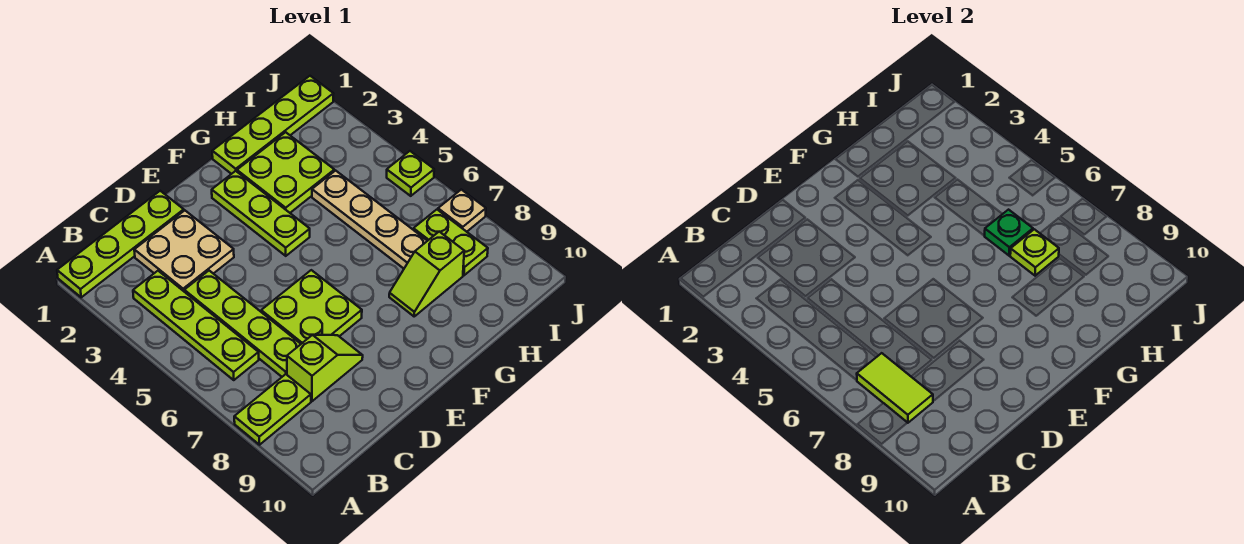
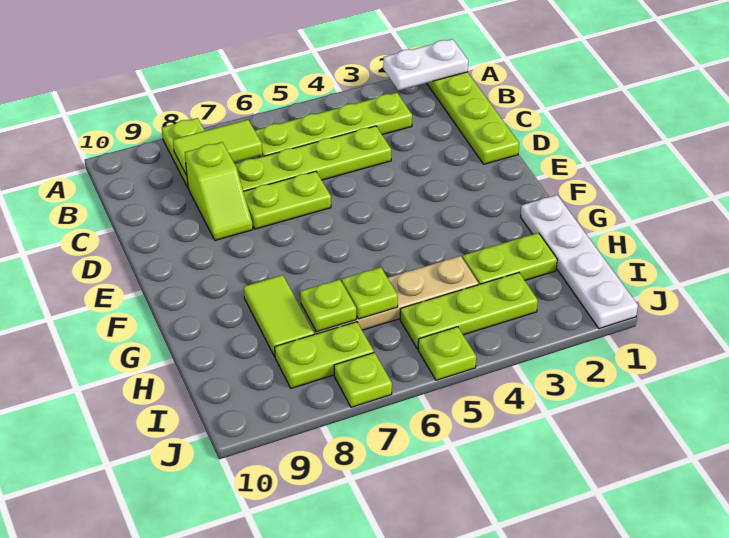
none -> white 1x2 plate [383,39,468,90]
tan 2x2 plate [134,210,234,291] -> none
lime 2x2 plate [261,270,362,344] -> lime 1x2 plate [243,171,331,229]
lime 1x3 plate [212,171,310,256] -> lime 1x3 plate moved to [400,273,538,349]
lime 1x4 plate [212,76,333,174] -> white 1x4 plate [521,195,638,329]
lime 2x2 plate [237,132,334,213] -> lime 1x2 plate [463,233,557,285]
lime 1x2 slope [389,232,464,316] -> lime 1x2 tile [244,275,314,357]
green 1x1 plate [985,210,1033,256] -> lime 1x1 plate [342,267,398,319]
tan 1x1 plate [438,190,486,232] -> lime 1x1 plate [334,353,392,407]

